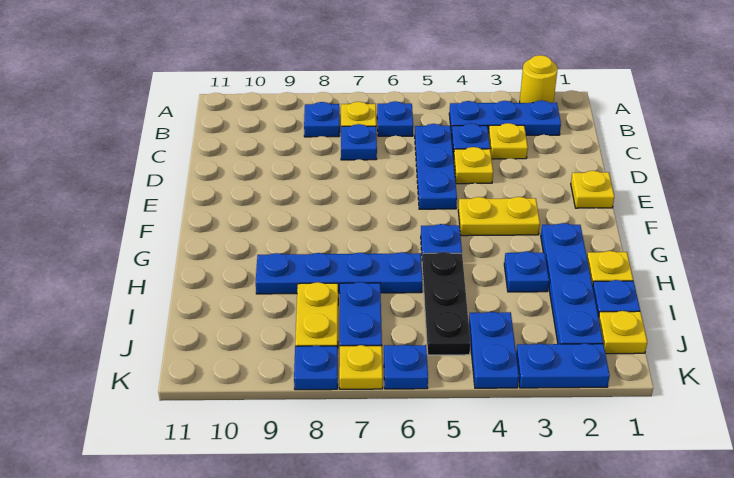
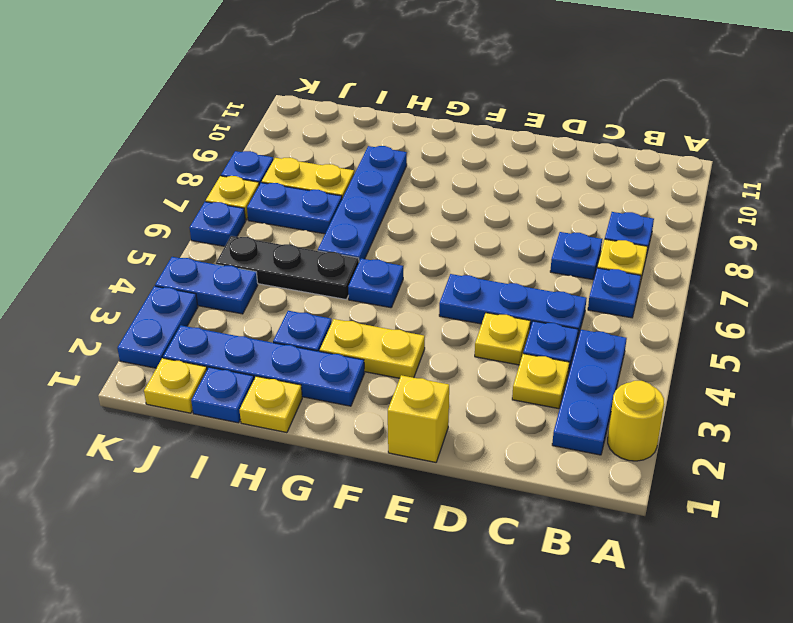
yellow 1x1 plate [571,171,614,208] -> yellow 1x1 brick [388,375,449,462]
yellow 1x2 plate [458,197,540,236] -> yellow 1x2 plate turned to [320,319,425,378]

